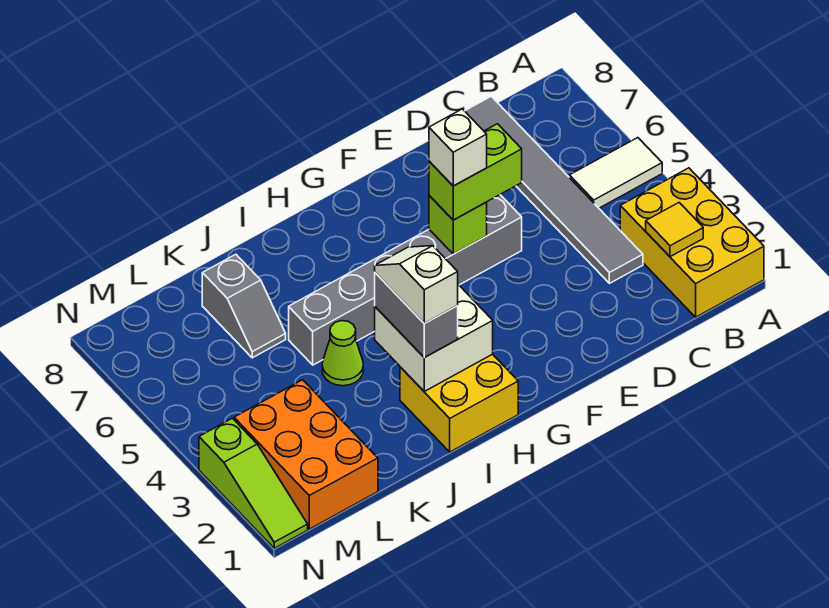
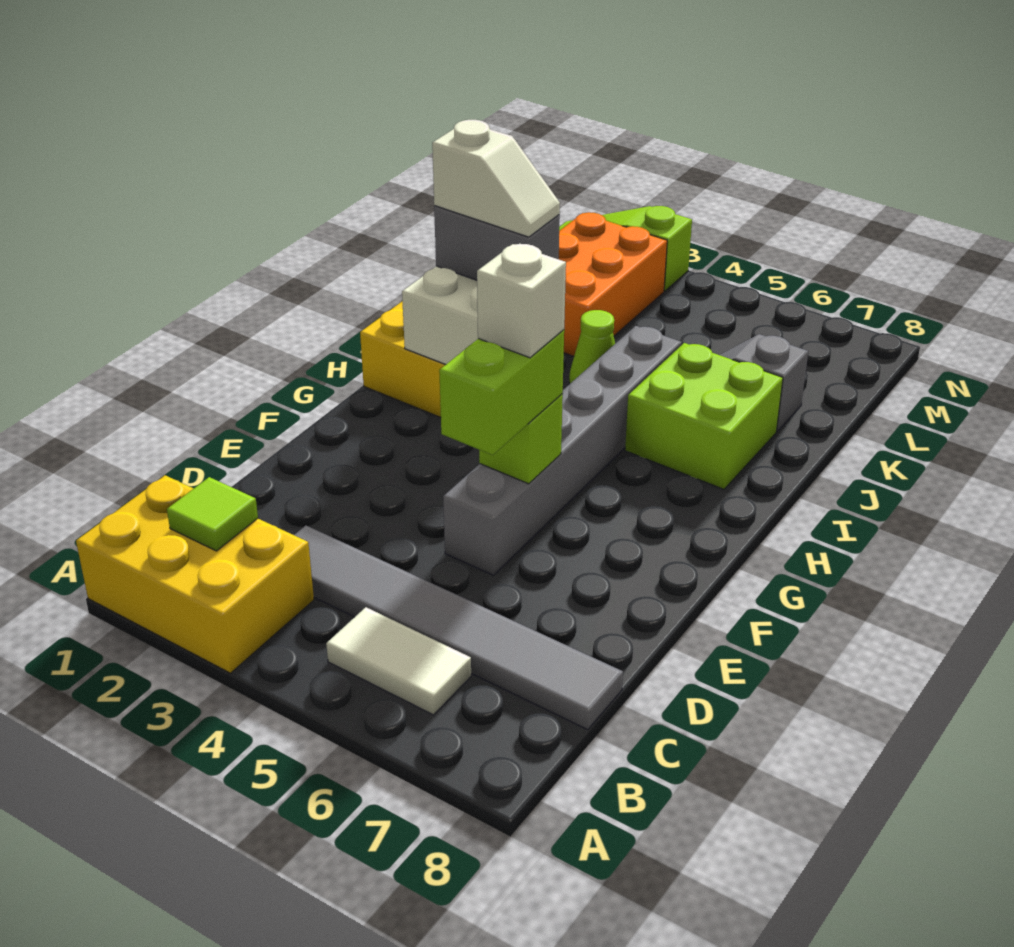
white 1x2 tile [569,138,662,208] -> white 1x2 tile turned to [326,607,471,715]
yellow 1x1 tile [646,203,703,257] -> lime 1x1 tile [167,477,258,551]
none -> lime 2x2 brick [625,343,783,489]
orange 2x3 brick [234,380,378,529] -> orange 2x3 brick turned to [559,212,667,356]

